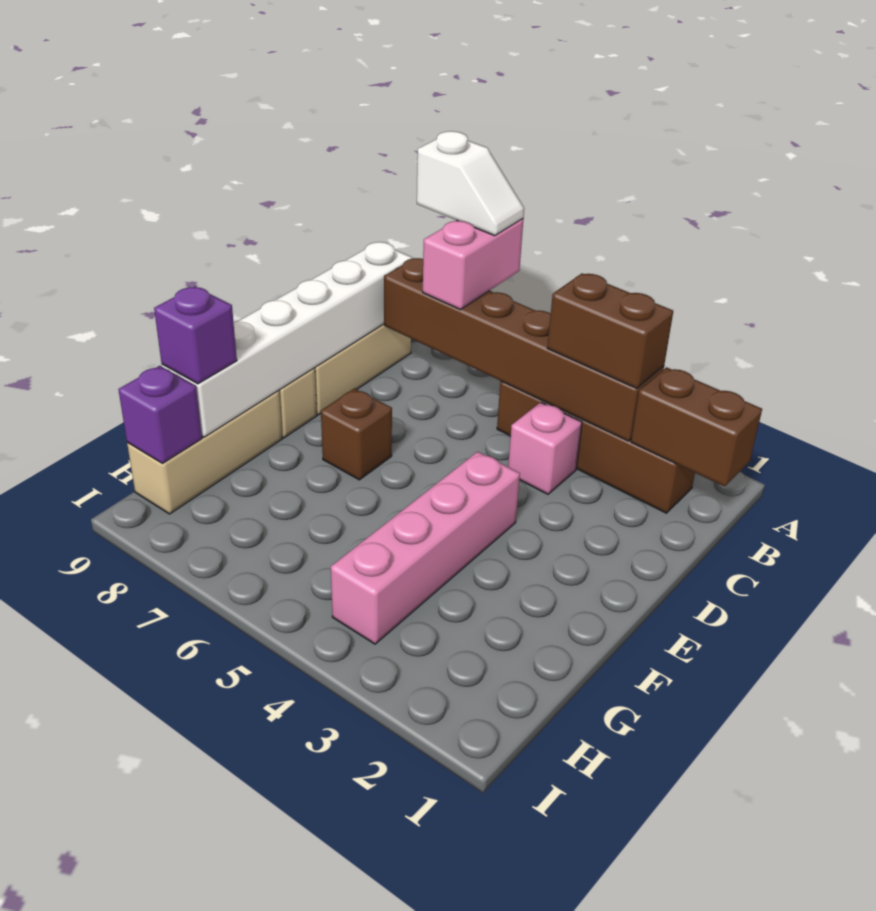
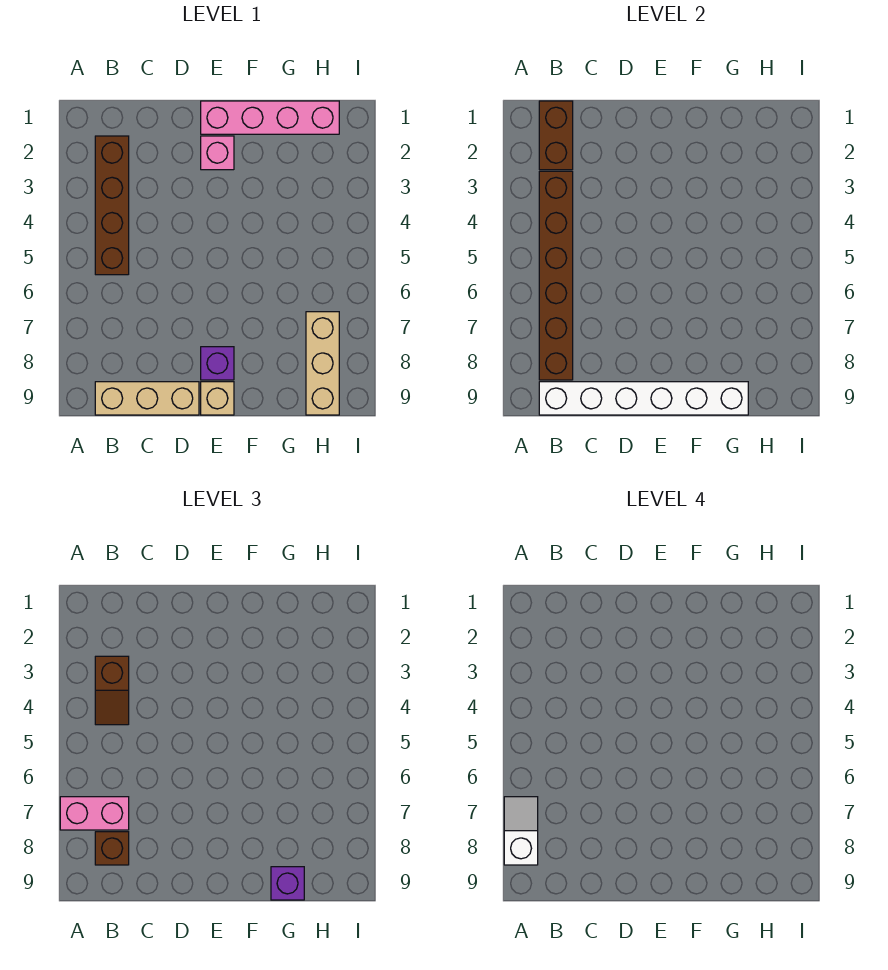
brown 1x2 brick [547,274,673,389] -> brown 1x2 slope [95,656,129,725]
pink 1x1 brick [508,402,582,494] -> pink 1x1 brick moved to [201,136,234,170]
pink 1x4 brick [331,452,520,644] -> pink 1x4 brick moved to [201,101,339,134]
brown 1x1 brick [321,389,392,480] -> brown 1x1 brick moved to [95,832,129,865]
tan 1x3 brick [127,390,282,514] -> tan 1x3 brick turned to [306,312,339,415]
purple 1x1 brick [118,366,202,463] -> purple 1x1 brick moved to [201,347,234,380]

